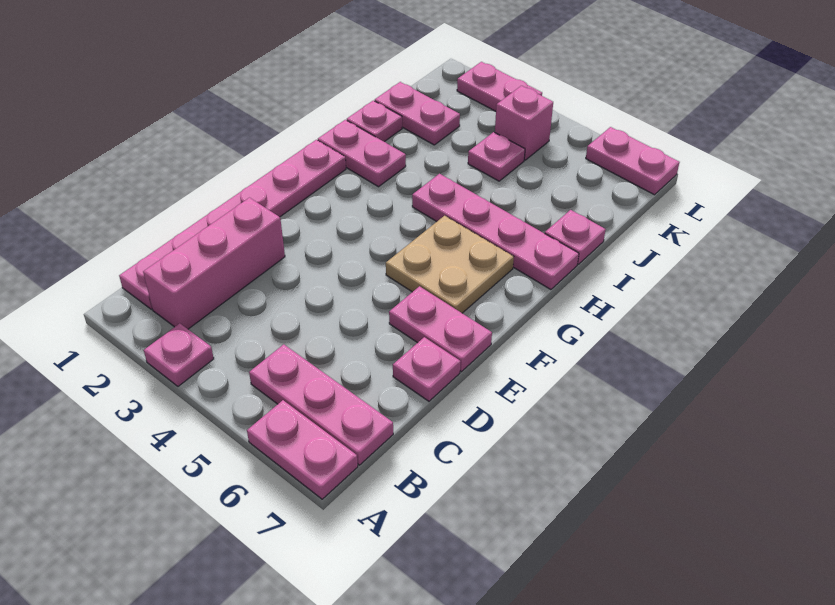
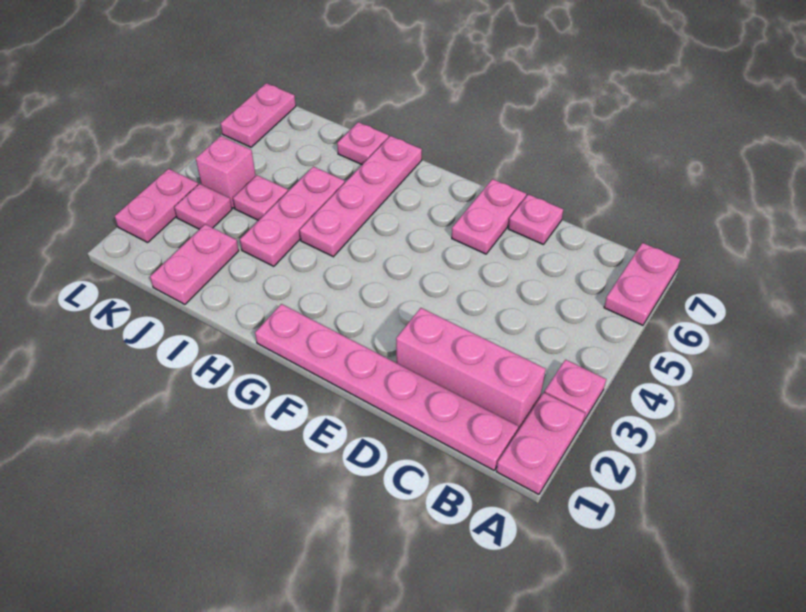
pink 1x3 plate [249,344,393,465] -> pink 1x3 plate moved to [240,167,345,266]
tan 2x2 plate [386,216,514,313] -> none
pink 1x2 plate [318,120,406,187] -> pink 1x2 plate moved to [496,393,585,494]
pink 1x1 plate [347,101,402,142] -> pink 1x1 plate moved to [174,184,232,229]

